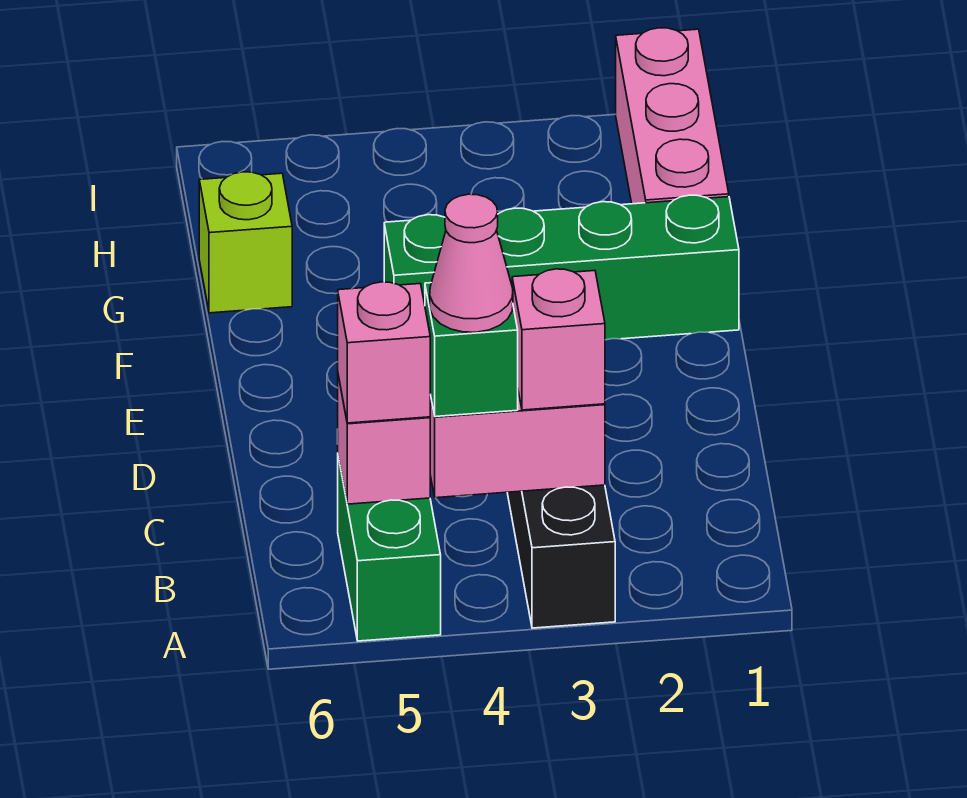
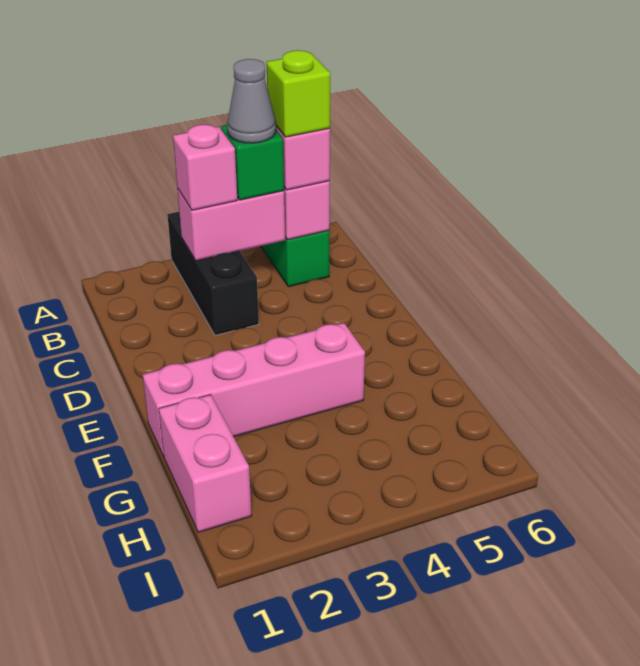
pink 1x1 cone [430,194,513,332] -> grey 1x1 cone [227,59,276,143]
green 1x4 brick [384,195,739,340] -> pink 1x4 brick [143,323,365,456]
pink 1x3 brick [616,28,729,204] -> pink 1x2 brick [159,395,252,532]
lime 1x1 brick [199,172,292,313] -> lime 1x1 brick moved to [266,50,330,137]

